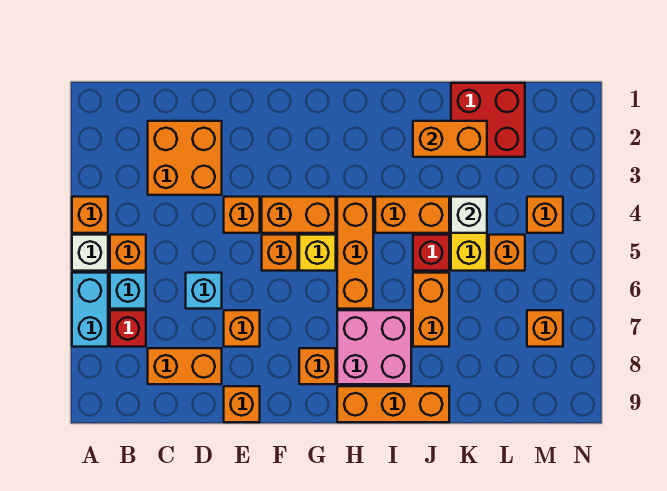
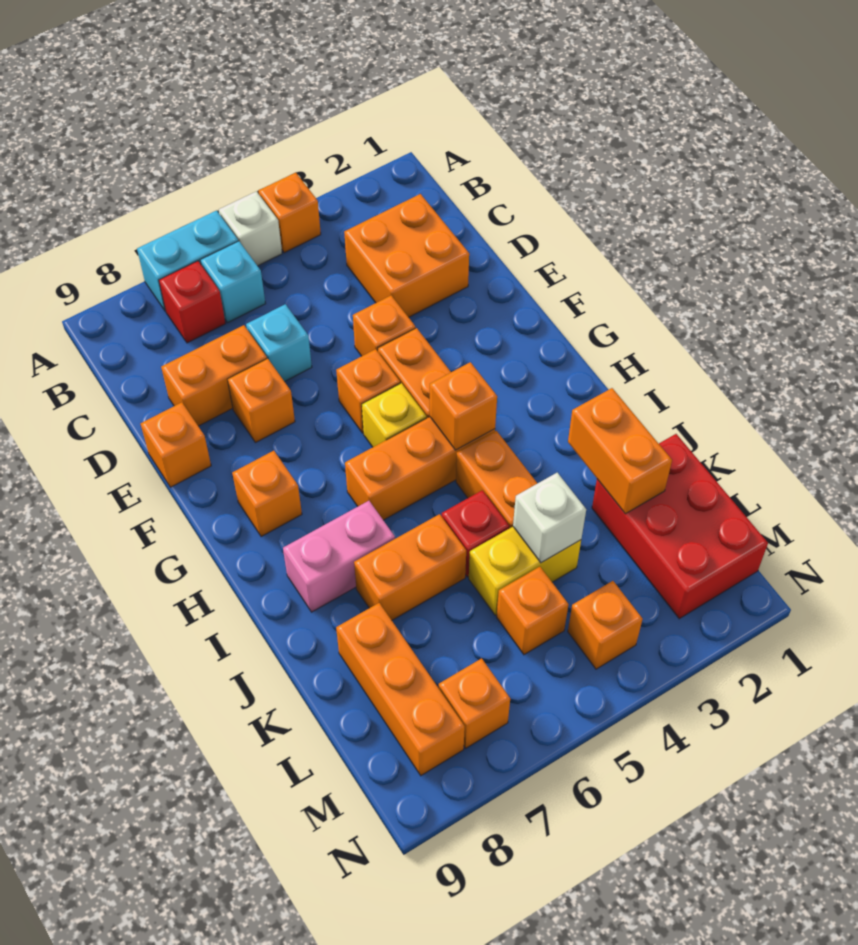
orange 1x1 brick [110,235,146,271] -> orange 1x1 brick moved to [430,362,497,450]
orange 1x2 brick [148,348,222,384] -> orange 1x2 brick turned to [161,325,267,426]
pink 2x2 brick [337,310,411,384] -> pink 1x2 brick [283,501,395,612]
orange 1x3 brick [337,386,449,422] -> orange 1x3 brick moved to [336,603,465,775]
red 2x2 brick [451,83,525,157] -> red 2x3 brick [592,434,768,619]

